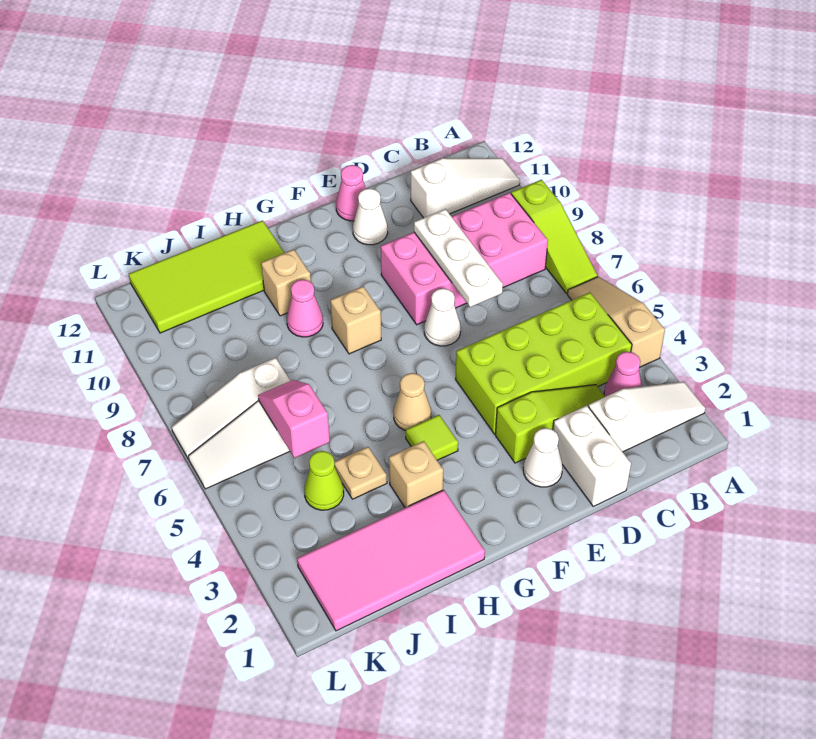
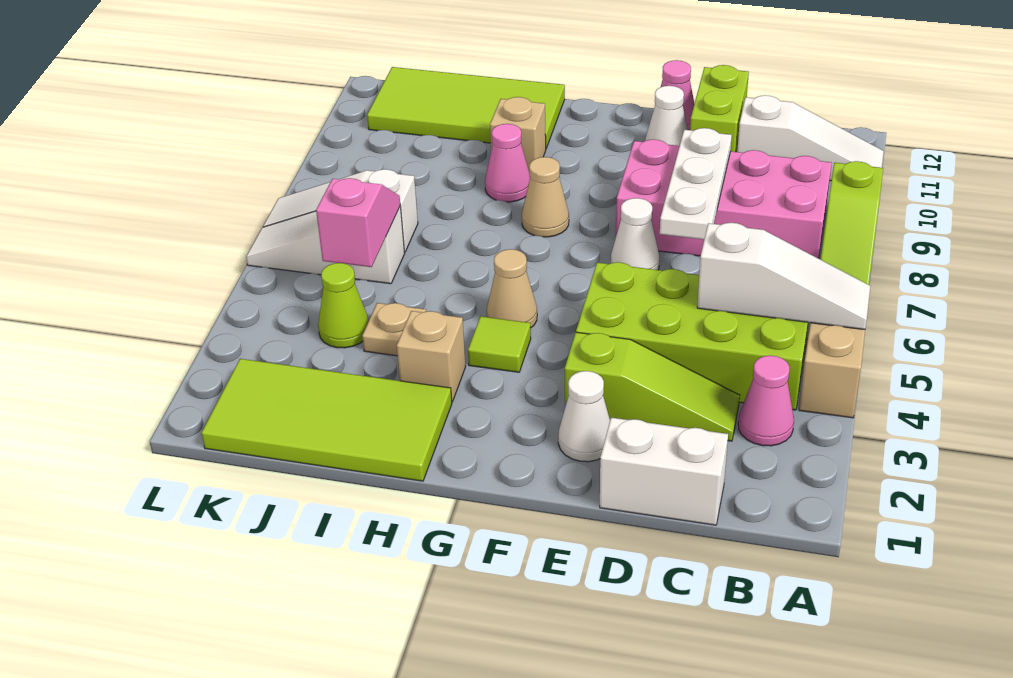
white 1x3 slope [588,382,705,452] -> white 1x3 slope moved to [697,223,870,329]
white 1x2 brick [553,406,631,506] -> white 1x2 brick turned to [600,418,728,525]
none -> lime 1x2 brick [690,65,749,152]
tan 1x1 brick [330,286,381,354] -> tan 1x1 cone [522,157,569,237]
pink 2x4 tile [297,490,485,631] -> lime 2x4 tile [202,359,452,481]

